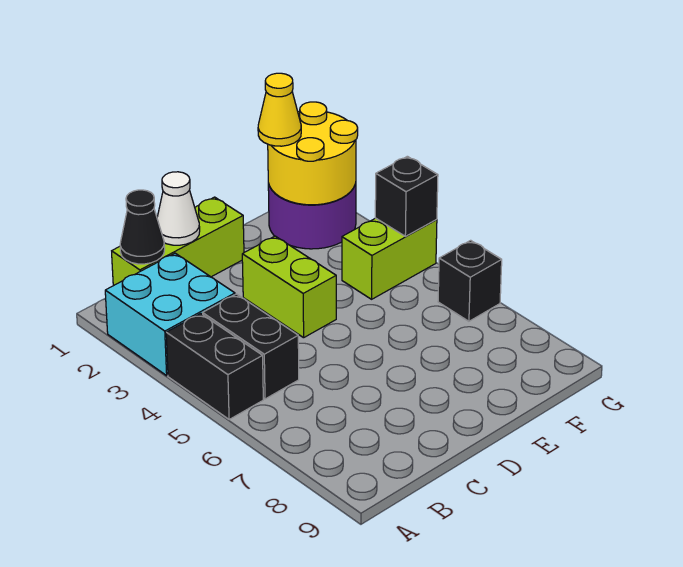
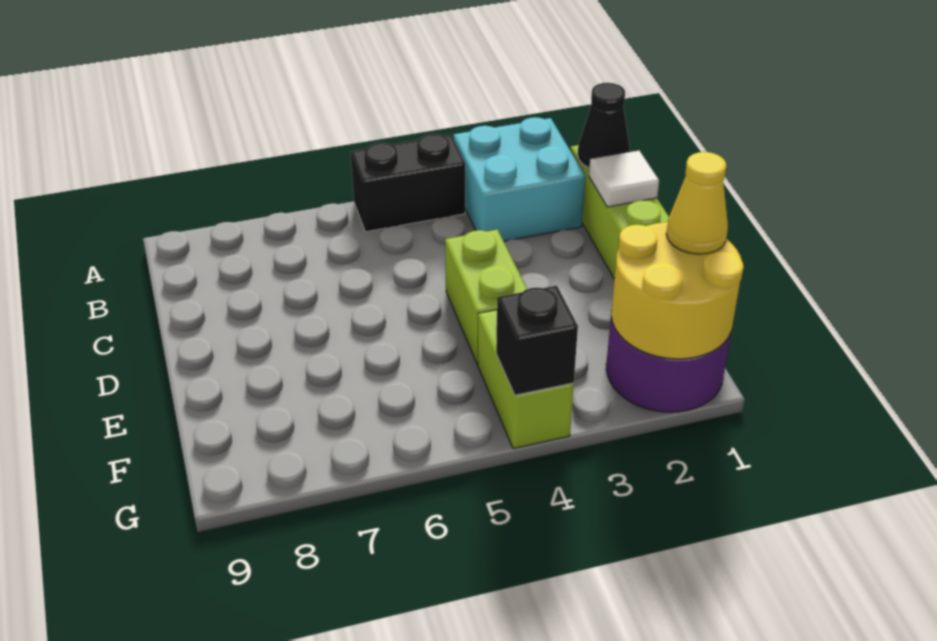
black 1x2 brick [203,294,299,399] -> none
white 1x1 cone [157,172,200,245] -> white 1x1 tile [589,151,659,207]
lime 1x2 brick [242,236,336,338] -> lime 1x2 brick turned to [445,230,527,364]
black 1x1 brick [438,240,502,321] -> none

